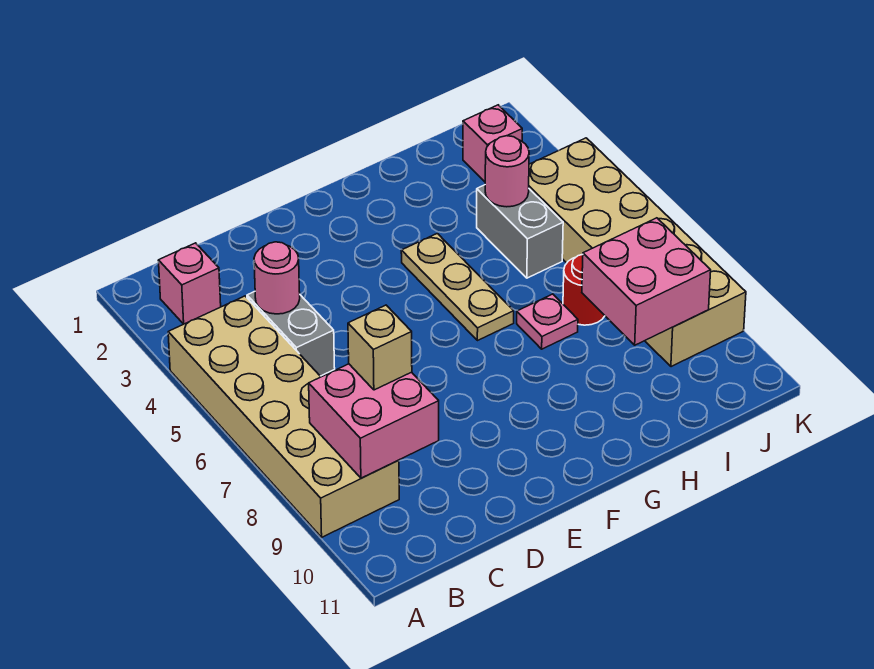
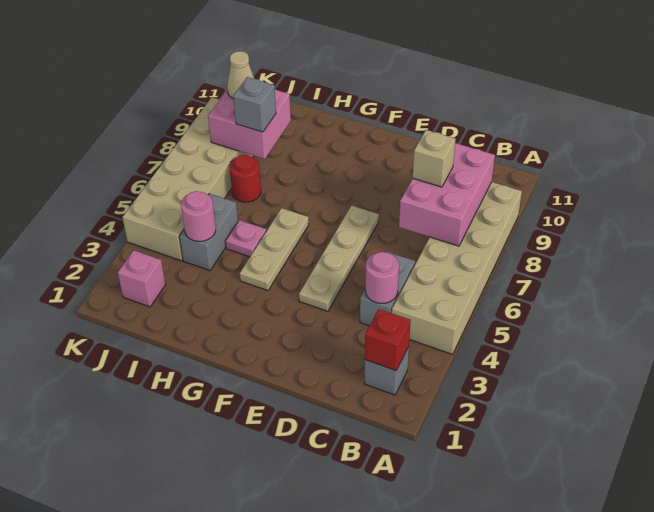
pink 1x1 brick [158,243,221,324] -> grey 1x1 brick [365,347,409,395]
none -> red 1x1 brick [365,309,411,371]
pink 2x2 brick [309,364,439,478] -> pink 2x3 brick [399,143,495,246]
none -> tan 1x4 plate [299,205,379,311]
pink 1x1 plate [517,294,578,349] -> pink 1x1 plate moved to [226,220,266,257]
none -> grey 1x1 brick [233,77,276,132]
none -> tan 1x1 cone [227,51,254,99]

